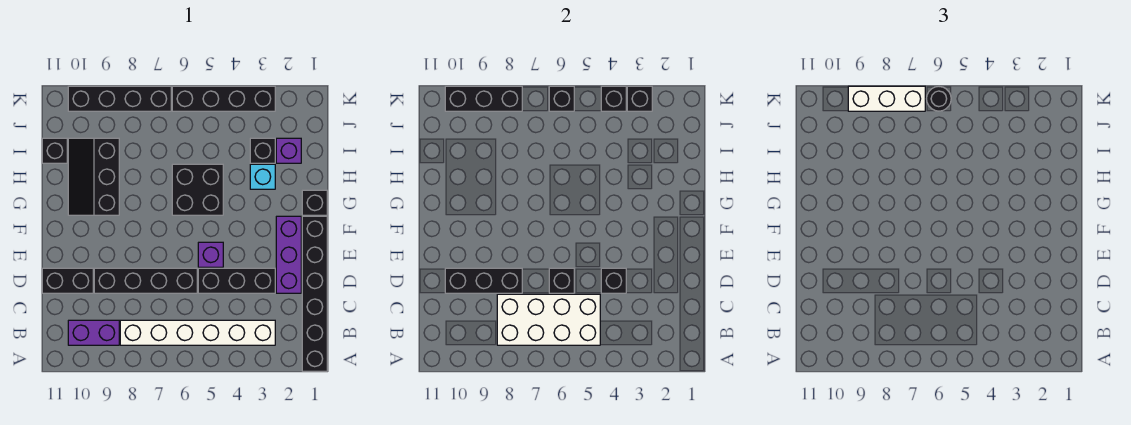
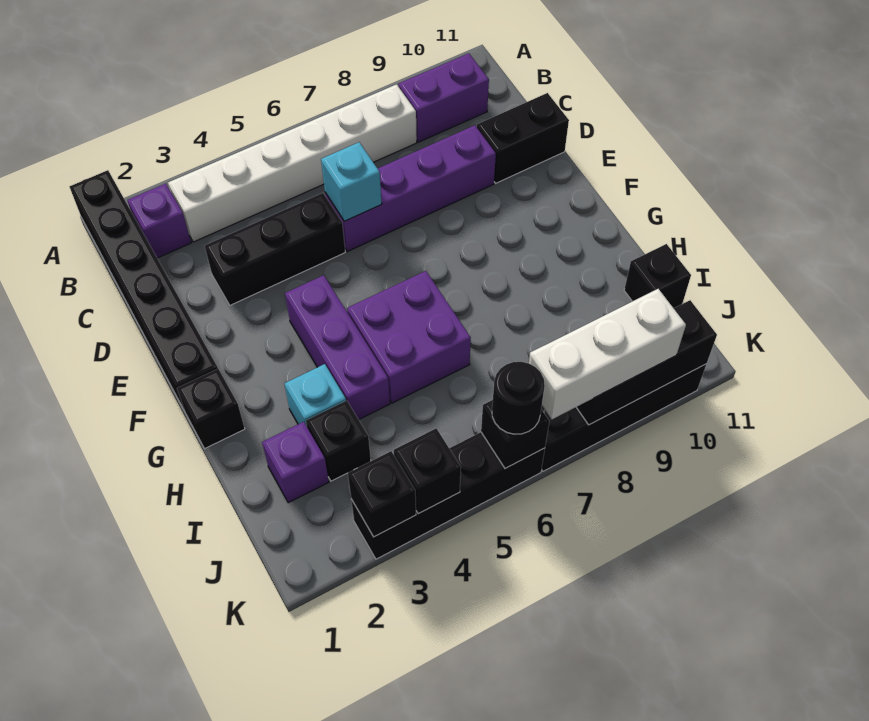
white 2x4 brick [497,294,600,345] -> none
purple 1x3 brick [276,216,301,293] -> purple 1x3 brick moved to [285,275,390,420]
black 1x1 brick [601,268,626,293] -> none
black 1x4 brick [94,268,197,293] -> purple 1x4 brick [325,125,496,251]
black 1x1 brick [549,268,574,293] -> cyan 1x1 brick [321,142,382,221]
black 1x3 brick [445,268,522,293] -> none
purple 1x1 brick [198,242,223,267] -> purple 1x1 brick moved to [127,183,191,258]
black 2x2 brick [172,164,223,215] -> purple 2x2 brick [347,271,471,403]
black 2x3 slope [68,138,119,215] -> none

